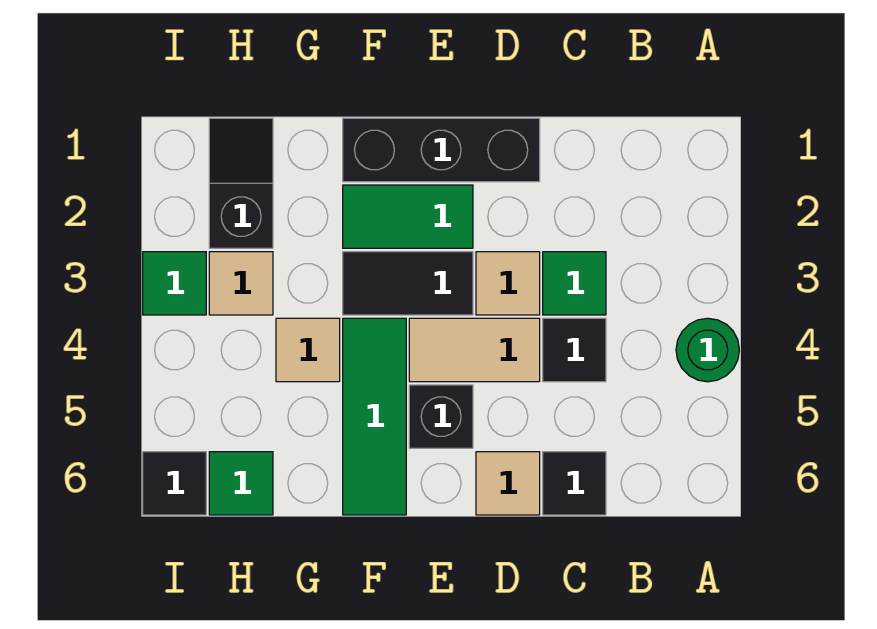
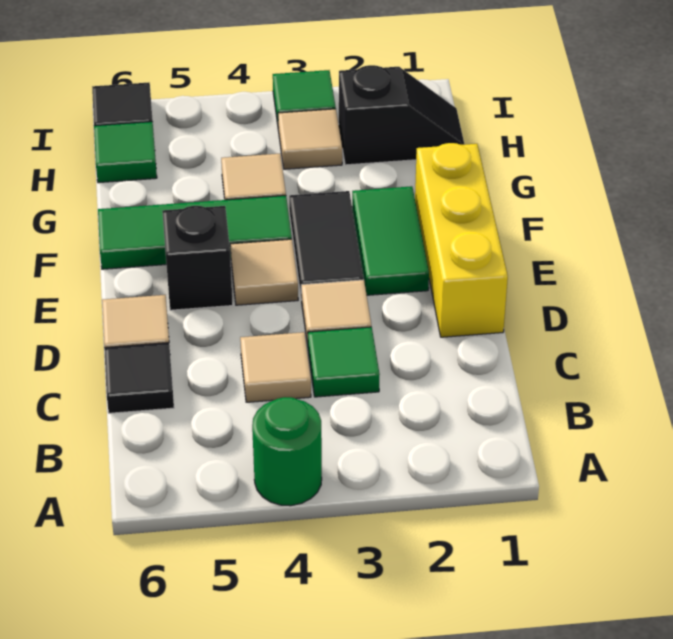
black 1x1 tile [543,318,606,382] -> tan 1x1 tile [240,332,311,402]
black 1x3 brick [343,118,540,182] -> yellow 1x3 brick [415,143,508,337]
tan 1x2 tile [409,318,540,382] -> tan 1x1 tile [230,239,298,305]

